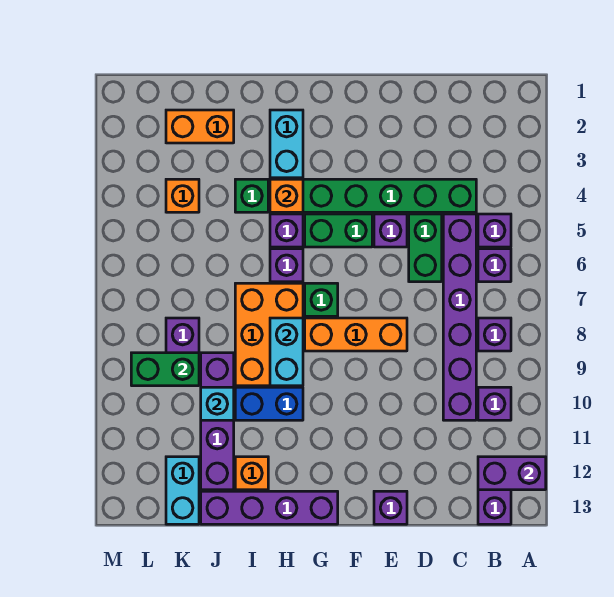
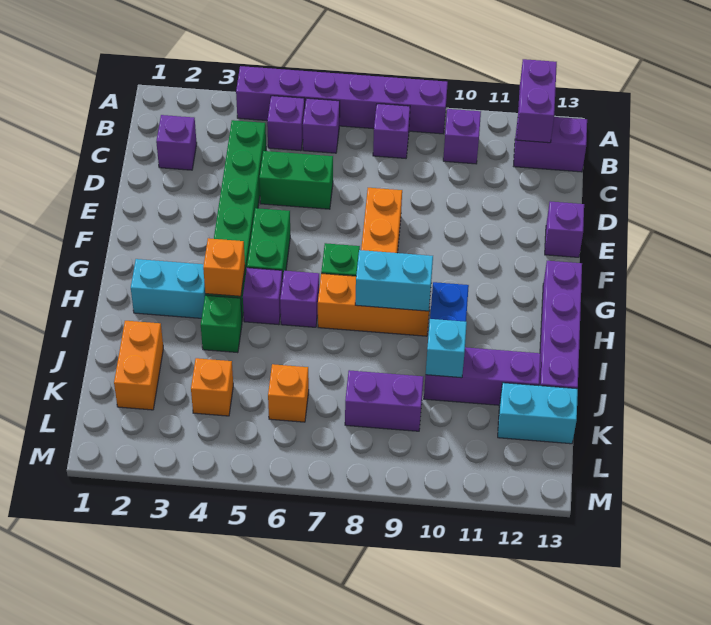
purple 1x6 brick [443,214,476,420] -> purple 1x6 brick moved to [236,66,448,134]
purple 1x1 brick [374,214,407,247] -> purple 1x1 brick moved to [156,115,197,170]
orange 2x3 brick [235,283,303,386] -> orange 1x3 brick [318,273,431,336]
orange 1x1 brick [235,457,268,490] -> orange 1x1 brick moved to [268,364,309,422]
purple 1x4 brick [201,353,234,490] -> purple 1x3 brick [424,347,541,405]
green 1x2 brick [131,353,199,386] -> none

